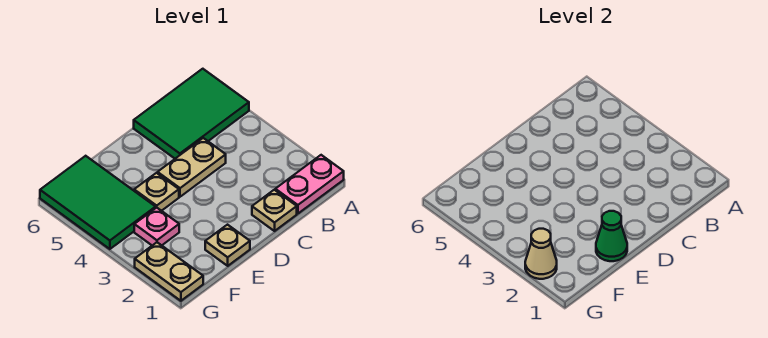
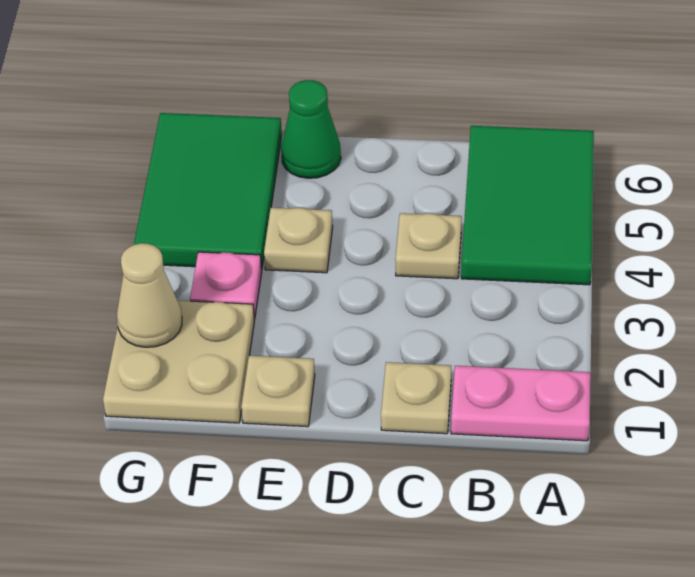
green 2x3 tile [134,69,249,159] -> green 2x3 tile turned to [461,126,594,285]
tan 1x2 plate [158,138,226,197] -> tan 1x1 plate [395,213,462,279]
green 1x1 cone [596,211,627,261] -> green 1x1 cone moved to [281,80,341,178]
tan 1x2 plate [135,242,203,301] -> tan 2x2 plate [103,301,254,423]

